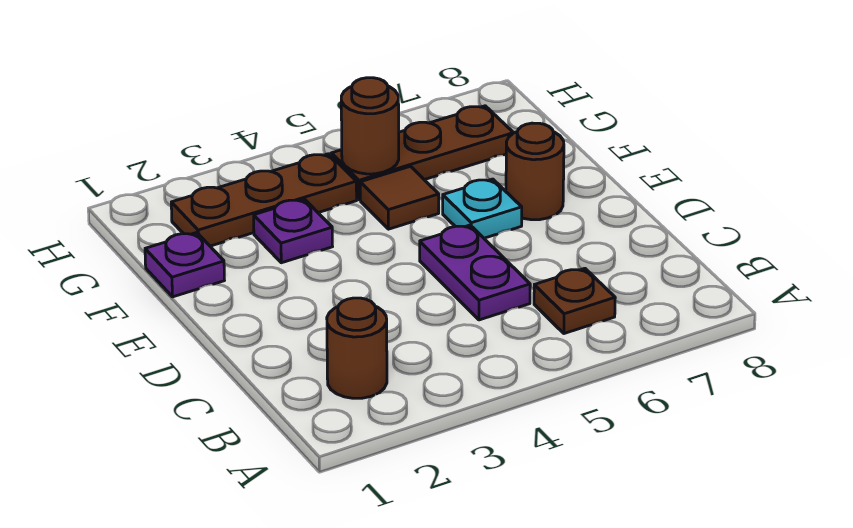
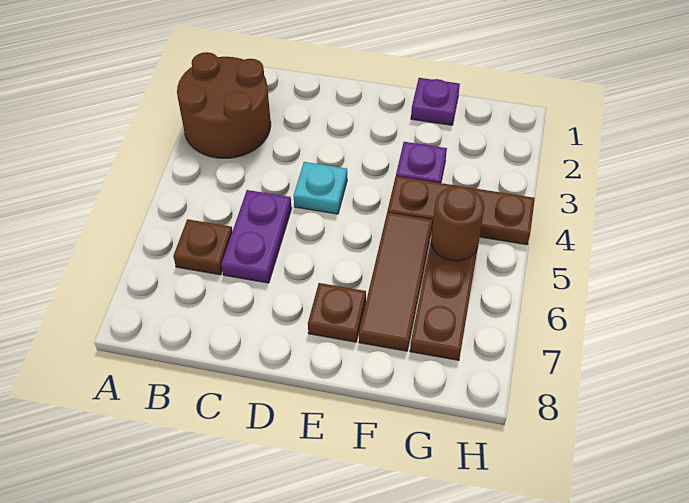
brown 1x1 round brick [327,298,387,398] -> brown 2x2 round brick [177,52,271,158]
purple 1x2 plate [420,225,530,320] -> purple 1x2 plate turned to [221,190,292,283]
cyan 1x1 plate [443,179,522,238] -> cyan 1x1 plate moved to [294,162,347,214]
brown 1x1 round brick [506,123,564,220] -> brown 1x1 plate [308,283,366,342]
brown 1x1 tile [360,166,439,229] -> brown 1x3 tile [359,213,433,351]
brown 1x3 plate [171,154,357,246] -> brown 1x3 plate turned to [387,176,535,245]

